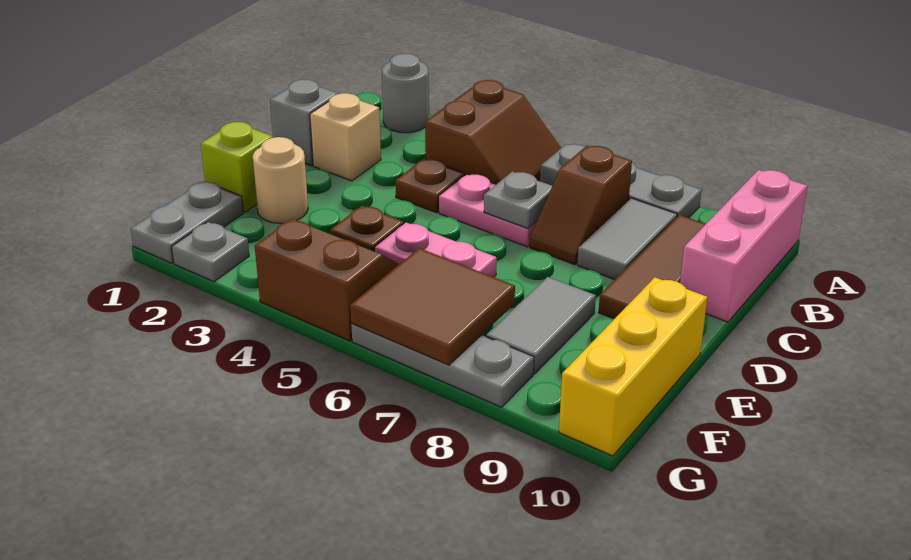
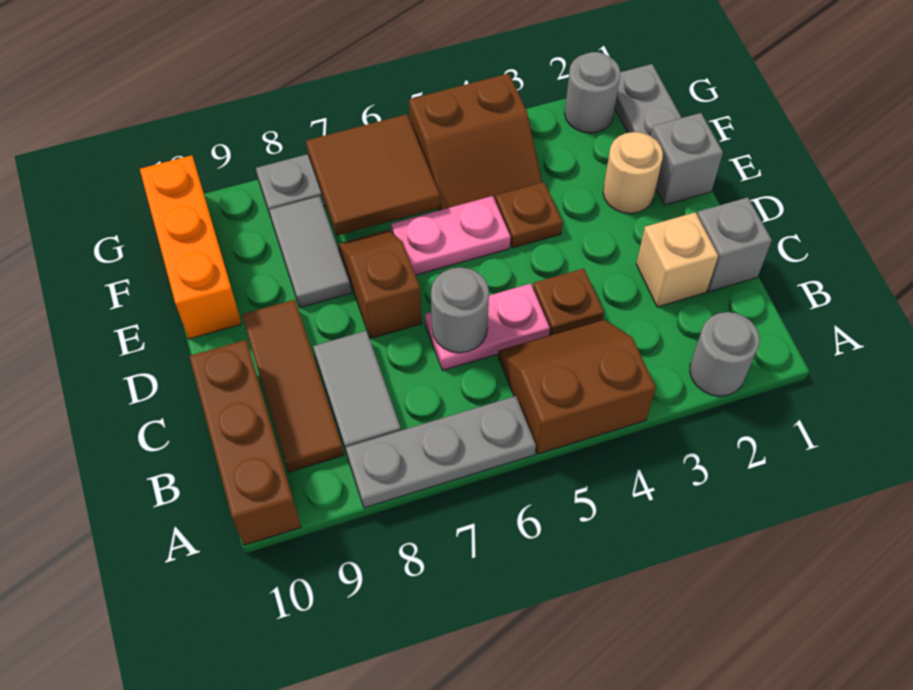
brown 2x2 slope [425,80,561,184] -> brown 2x2 slope turned to [498,319,656,454]
pink 1x3 brick [680,170,807,322] -> brown 1x3 brick [189,340,301,545]
brown 1x2 slope [530,146,632,265] -> brown 1x2 slope moved to [338,230,422,339]
grey 1x1 plate [484,172,552,229] -> grey 1x1 round brick [431,267,489,353]
lime 1x1 brick [201,122,273,212] -> grey 1x1 brick [651,113,723,205]
yellow 1x3 brick [559,277,707,456] -> orange 1x3 brick [140,155,242,339]
grey 1x1 plate [172,222,249,282] -> grey 1x1 round brick [565,52,620,133]

